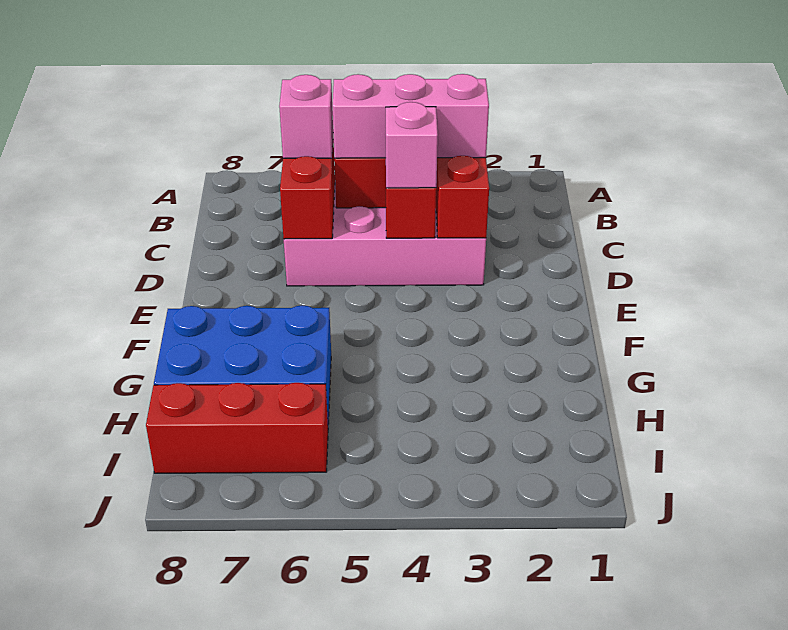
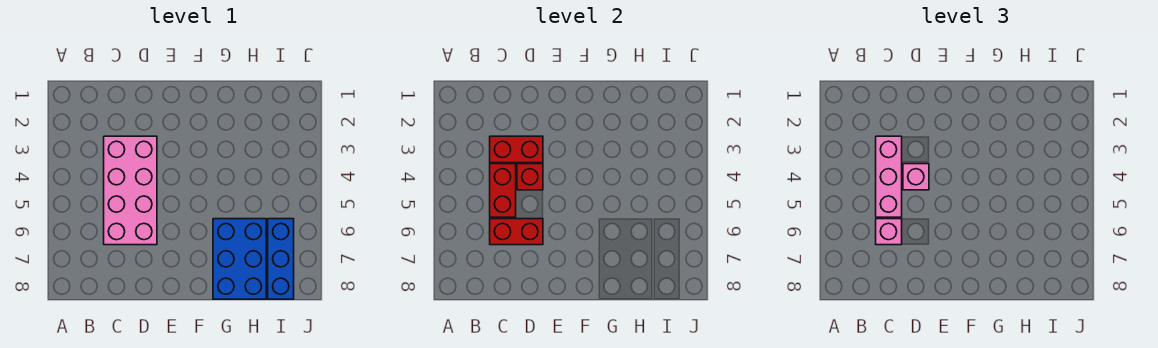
red 1x3 brick [146,383,328,473] -> blue 1x3 brick [268,219,294,299]

